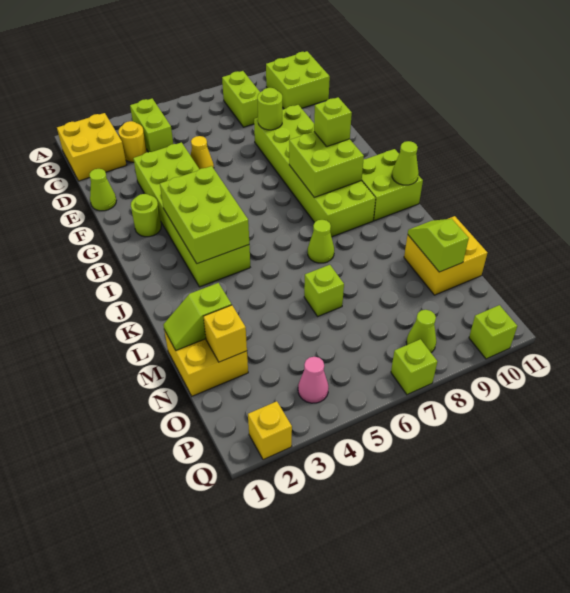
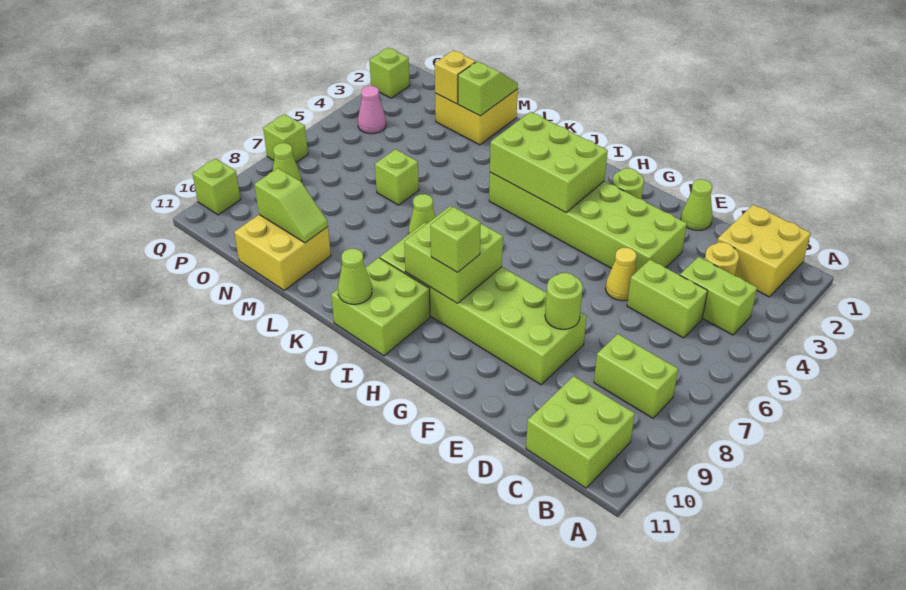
none -> lime 1x2 brick [627,260,708,338]
yellow 1x1 brick [248,401,292,460] -> lime 1x1 brick [370,48,410,98]

